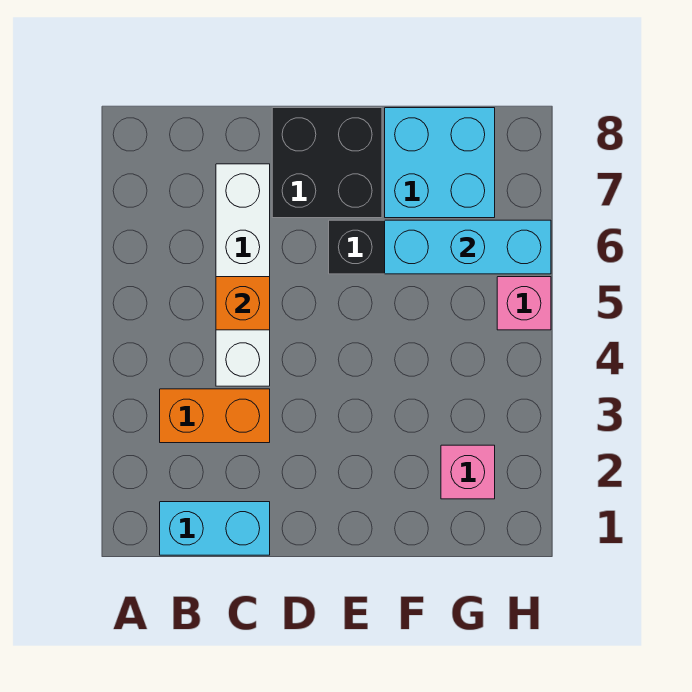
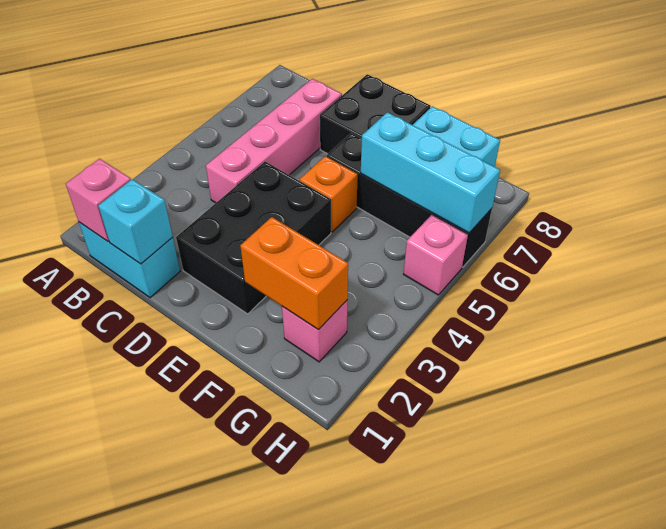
none -> pink 1x1 brick [66,159,131,242]
orange 1x2 brick [160,389,270,443] -> orange 1x2 brick moved to [240,217,348,330]
none -> cyan 1x1 brick [98,179,173,264]
white 1x4 brick [216,164,270,386] -> pink 1x4 brick [206,79,342,203]
orange 1x1 brick [216,277,270,330] -> orange 1x1 brick moved to [300,156,358,232]
none -> black 2x3 brick [176,161,331,314]

